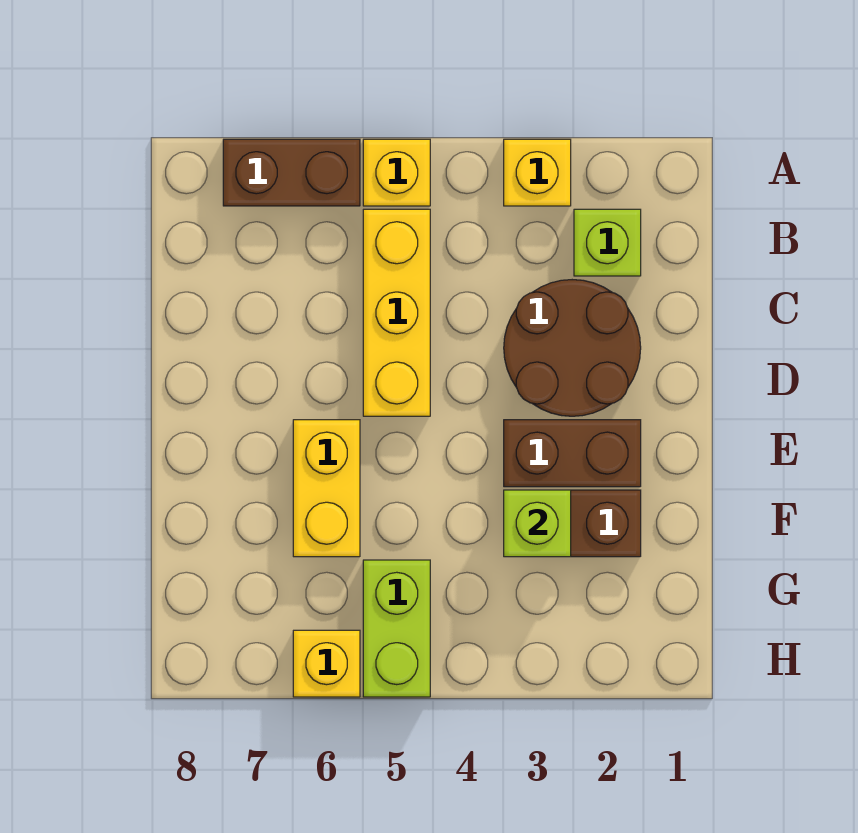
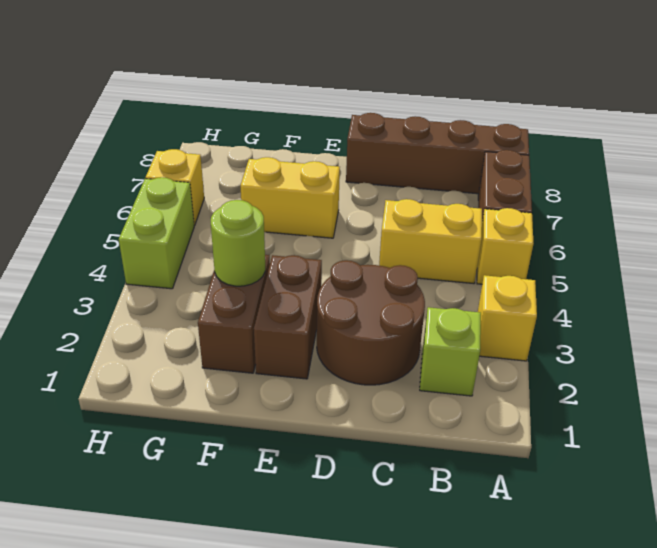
none -> brown 1x4 brick [346,113,529,194]
yellow 1x3 brick [363,209,430,416] -> yellow 1x2 brick [379,199,482,284]
lime 1x1 brick [504,490,571,557] -> lime 1x1 round brick [211,200,265,286]
lime 1x2 brick [363,560,430,697] -> lime 1x2 brick turned to [119,177,194,289]

